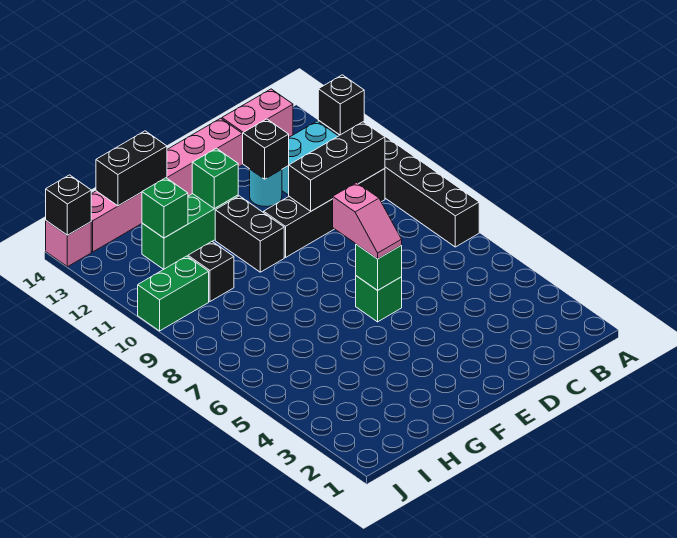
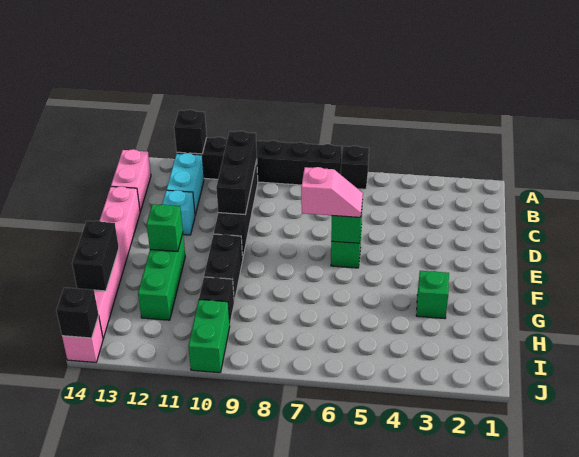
cyan 1x1 round brick [250,169,282,207] -> cyan 1x1 brick [163,190,195,235]
black 1x1 brick [242,119,289,179] -> black 1x1 brick moved to [341,146,369,189]
black 1x2 brick [215,196,284,272] -> black 1x2 brick turned to [204,234,243,302]
green 1x1 brick [142,178,188,238] -> green 1x1 brick moved to [416,271,449,319]

